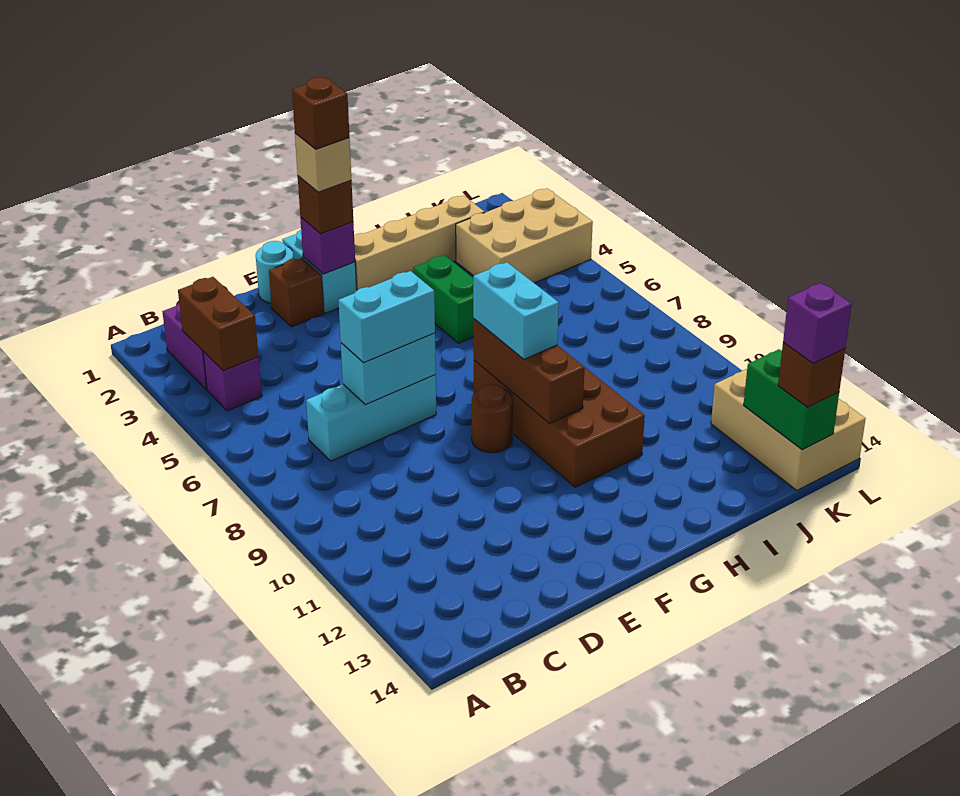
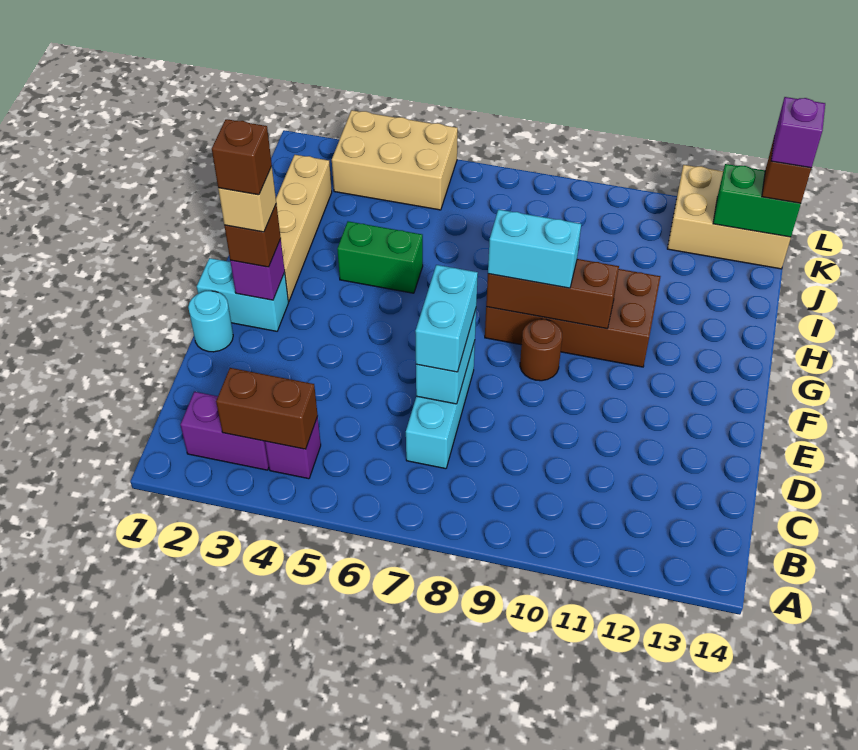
brown 1x1 brick [269,258,324,327] -> none
tan 2x3 brick [456,188,593,283] -> tan 2x3 brick turned to [332,110,458,210]

